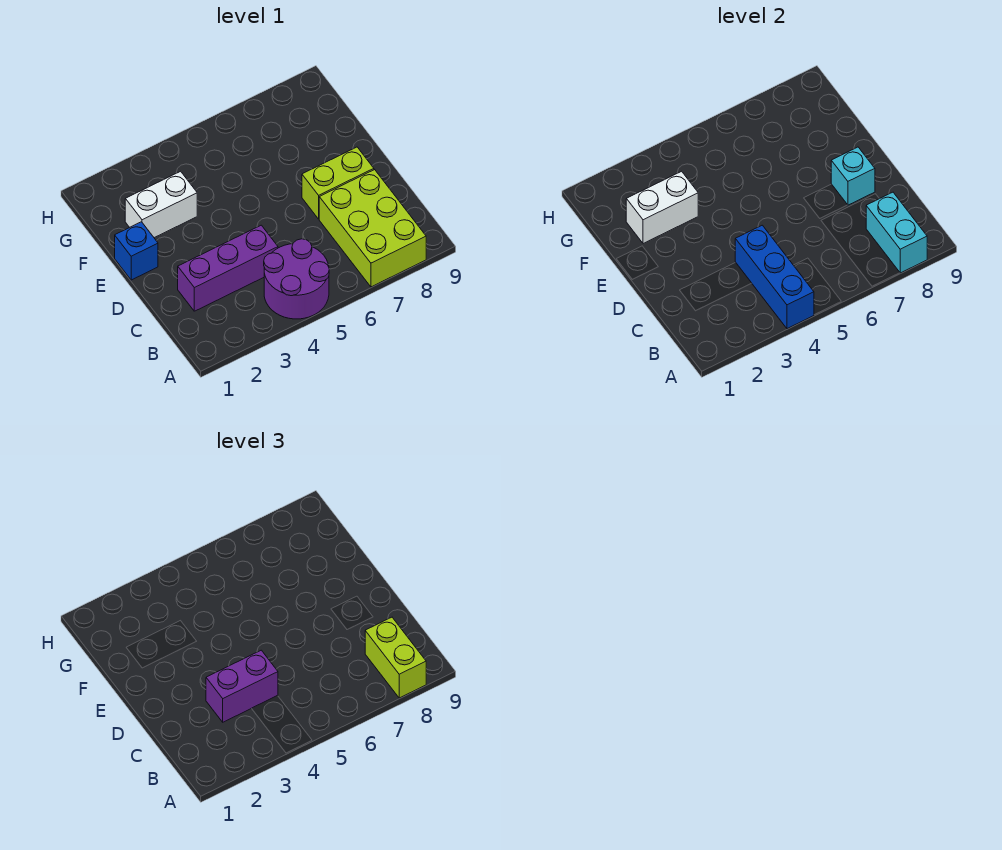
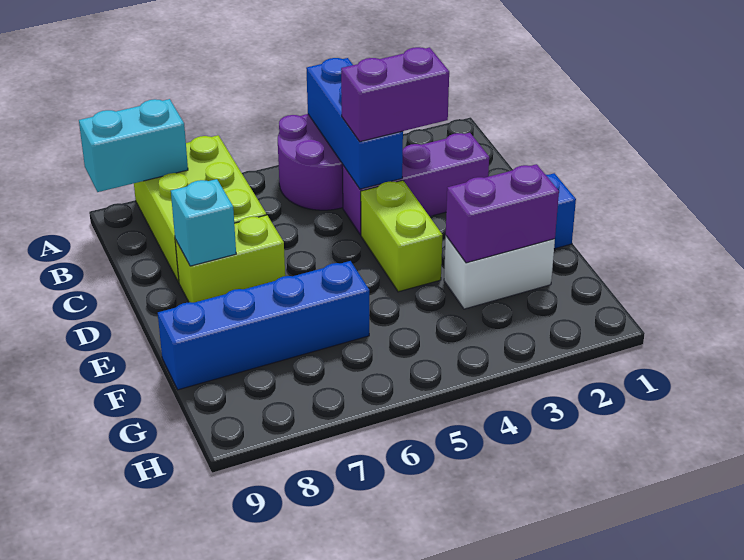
cyan 1x2 brick [866,192,927,273] -> cyan 1x2 brick turned to [79,99,188,192]
lime 1x2 brick [365,617,426,698] -> lime 1x2 brick moved to [361,180,442,292]
white 1x2 brick [626,171,698,244] -> purple 1x2 brick [446,164,559,263]
none -> blue 1x4 brick [158,261,369,390]

